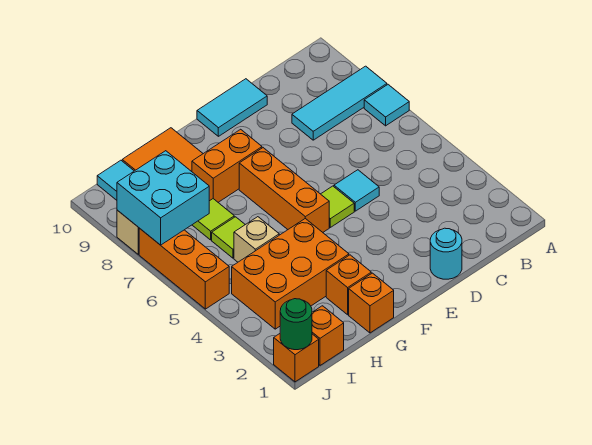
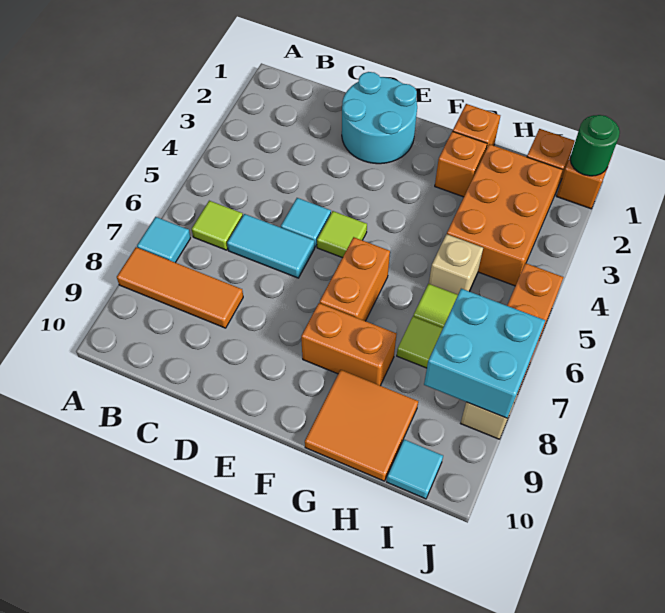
cyan 1x3 tile [292,66,387,140] -> orange 1x3 tile [117,247,243,328]
none -> lime 1x1 tile [192,201,243,250]
cyan 1x1 round brick [430,228,462,279] -> cyan 2x2 round brick [342,72,417,164]
cyan 1x2 tile [197,79,267,136] -> cyan 1x2 tile moved to [227,214,315,278]
orange 1x3 brick [239,148,329,232] -> orange 1x2 brick [320,237,390,321]
orange 2x3 brick [232,219,349,329] -> orange 2x3 brick turned to [447,144,563,286]

